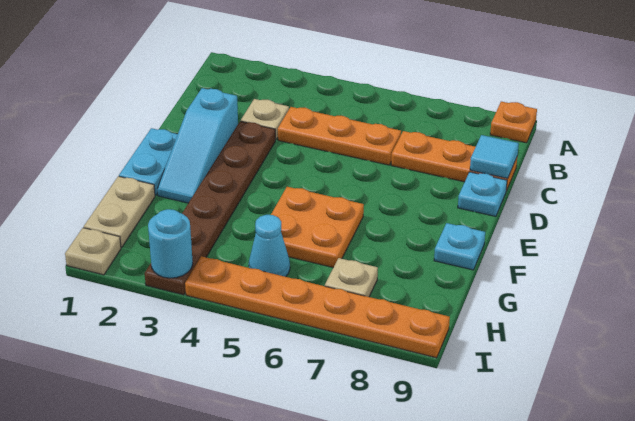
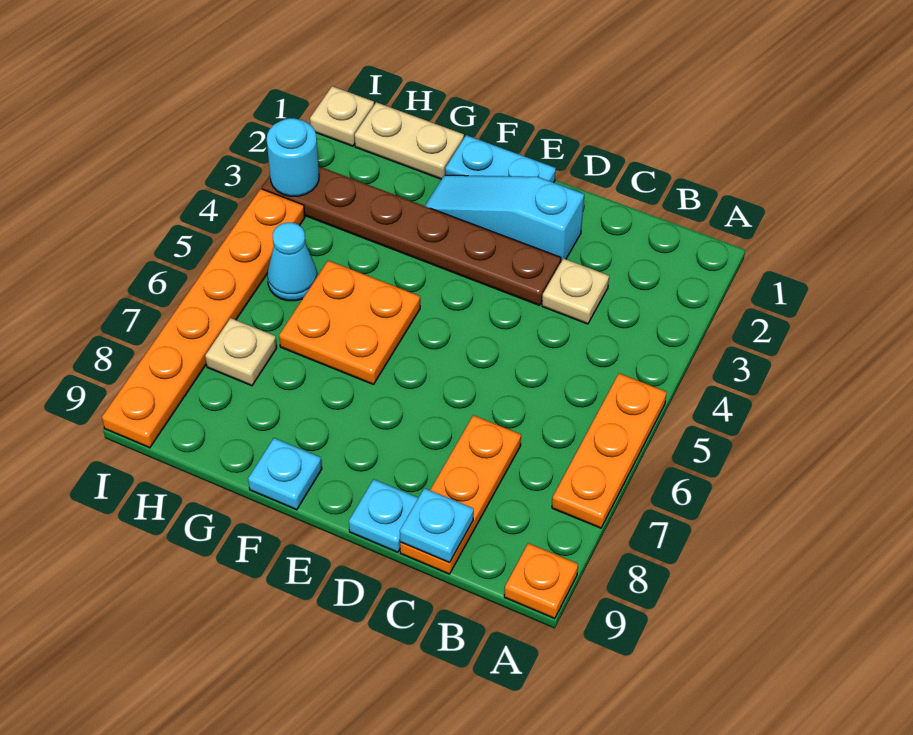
orange 1x3 plate [278,107,401,165] -> orange 1x3 plate moved to [552,373,667,528]
cyan 1x1 tile [470,135,519,178] -> cyan 1x1 plate [400,488,474,563]

